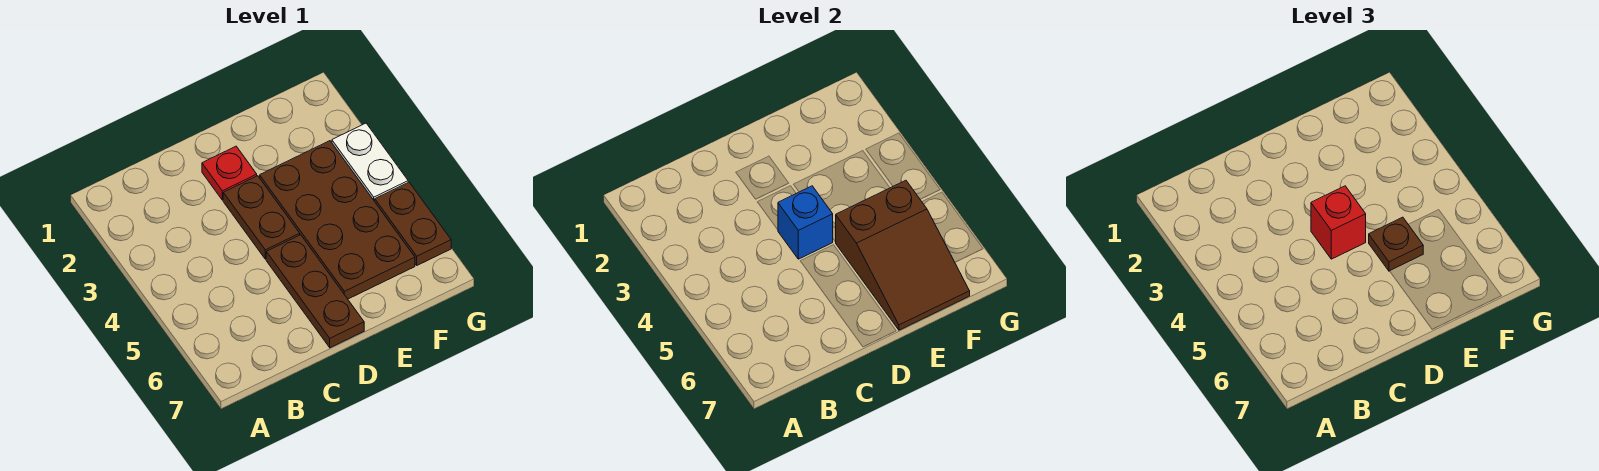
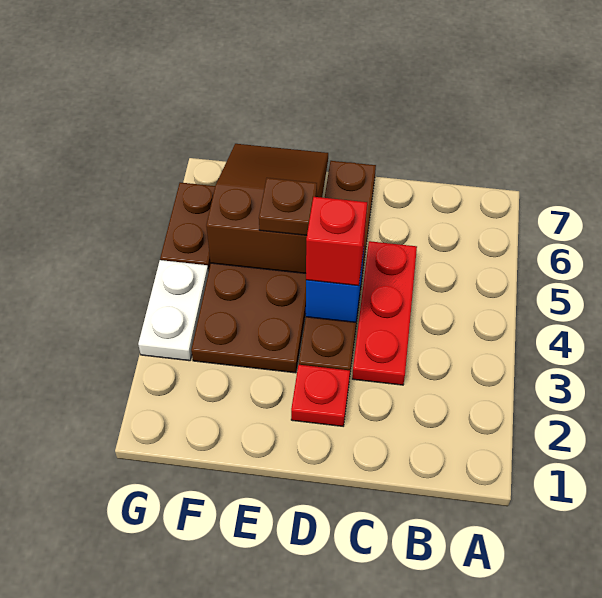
none -> red 1x3 plate [352,241,417,385]

